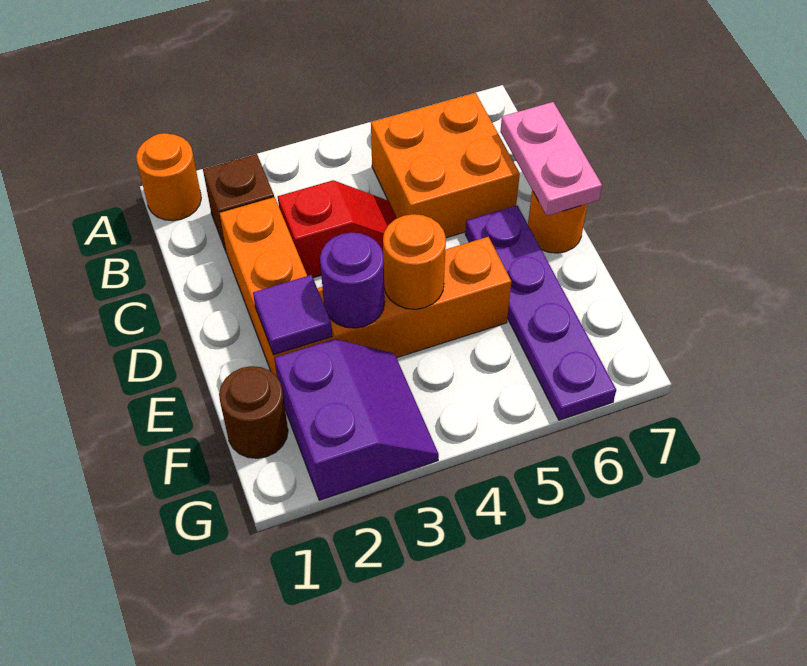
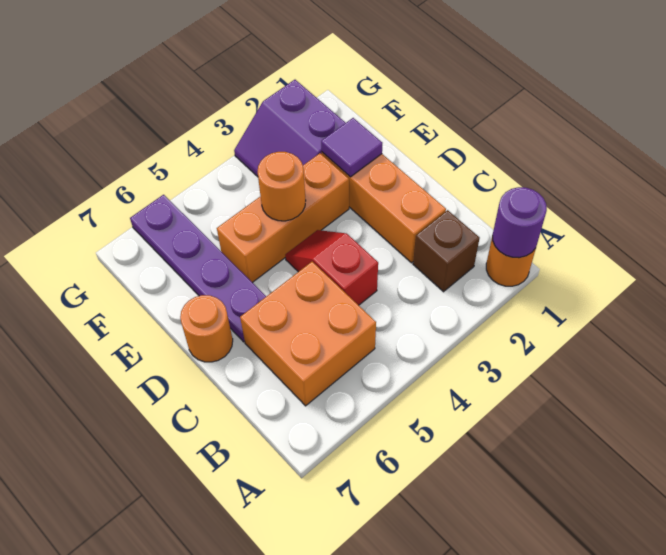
red 1x2 slope [278,180,397,278] -> red 1x2 slope turned to [285,230,378,305]
pink 1x2 plate [500,102,602,216] -> none
purple 1x1 round brick [320,232,385,328] -> purple 1x1 round brick moved to [493,187,547,258]
brown 1x1 round brick [219,366,288,458] -> none

